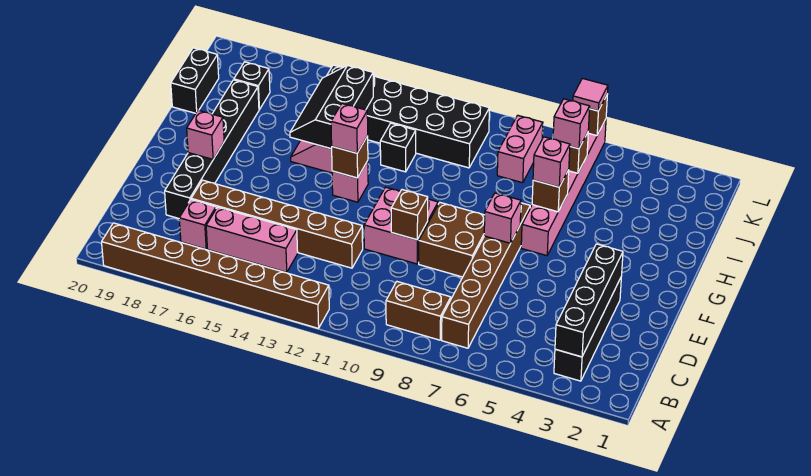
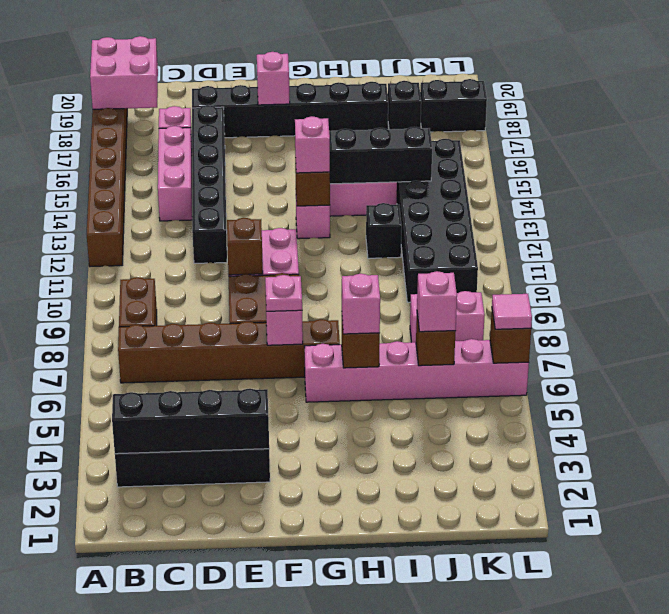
none -> pink 2x2 brick [90,36,158,109]
brown 1x6 brick [191,180,363,268] -> black 1x6 brick [192,105,227,263]
none -> pink 1x1 plate [265,275,302,311]
black 1x2 brick [171,48,219,113] -> black 1x2 brick moved to [420,79,487,132]

